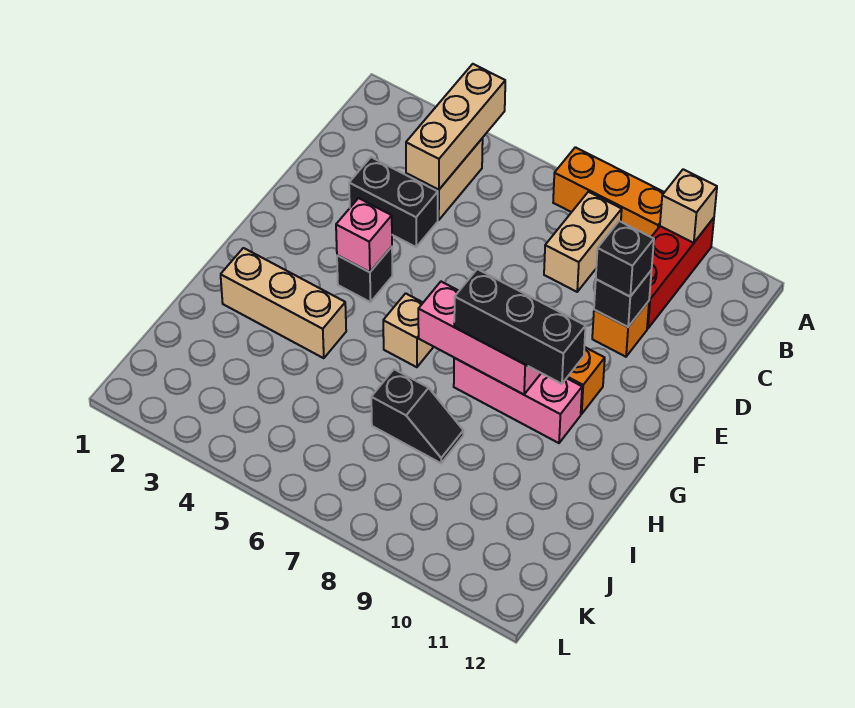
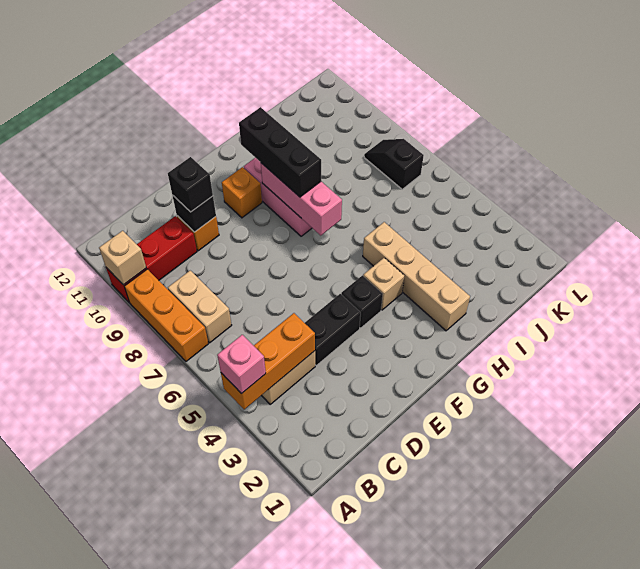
tan 1x3 brick [406,64,505,190] -> orange 1x3 brick [221,313,315,409]
tan 1x2 brick [544,192,622,292] -> tan 1x2 brick turned to [168,271,232,343]
black 1x2 brick [349,157,438,247] -> black 1x2 brick turned to [305,294,361,365]
pink 1x1 brick [336,198,392,272] -> pink 1x1 brick moved to [217,335,266,394]
tan 1x1 brick [383,293,433,367] -> tan 1x1 brick moved to [363,258,404,310]
tan 1x3 brick [221,248,346,358] -> tan 1x4 brick [363,222,470,331]
black 1x2 slope [371,369,463,463] -> black 1x2 slope moved to [364,139,424,189]

